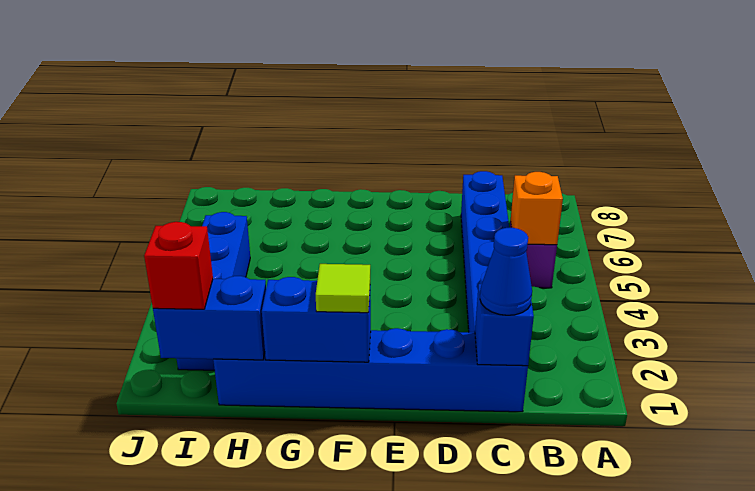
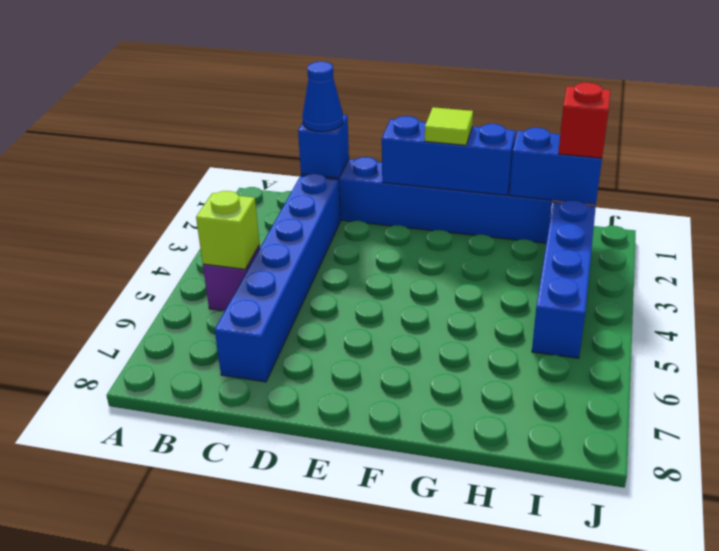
orange 1x1 brick [511,172,563,245] -> lime 1x1 brick [196,191,260,269]
blue 1x2 brick [262,277,371,362] -> blue 1x3 brick [382,116,515,195]

